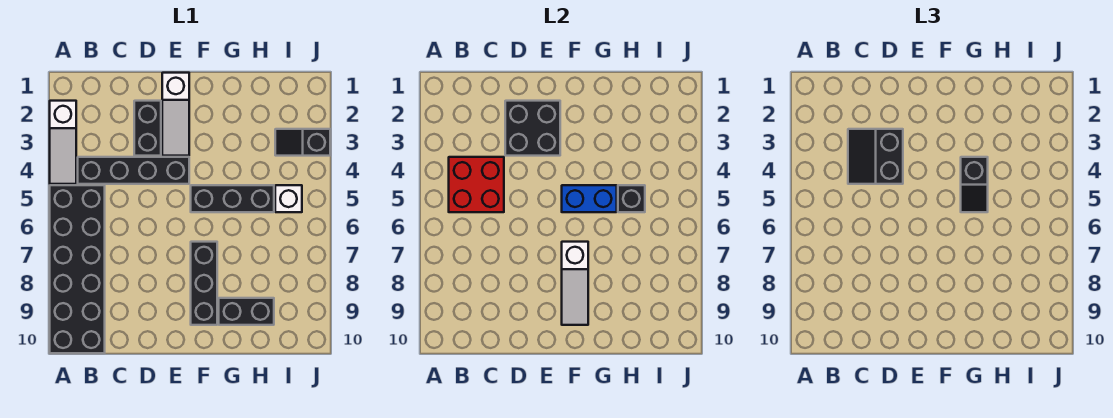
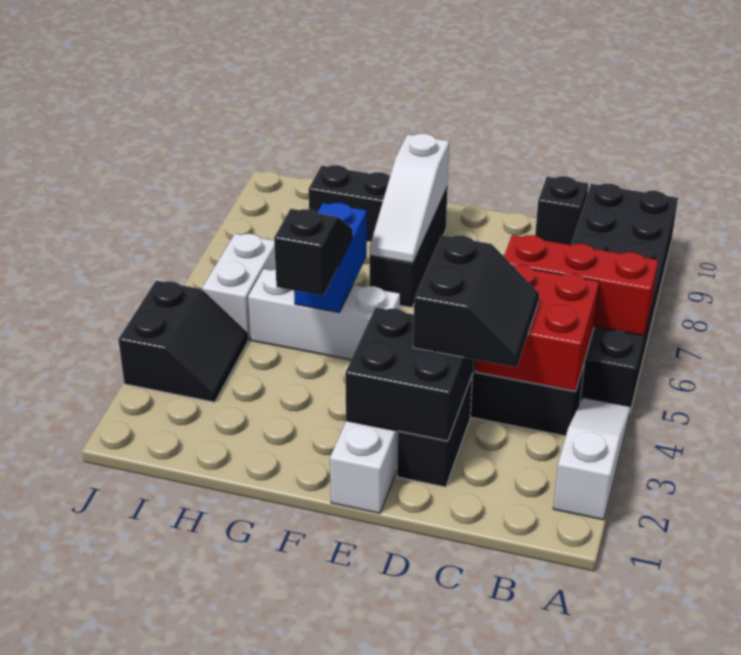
none -> red 1x3 brick [504,235,658,336]
black 1x3 brick [191,185,274,212] -> white 1x3 brick [248,269,400,360]
blue 1x2 brick [562,185,617,212] -> blue 1x2 brick turned to [294,203,367,312]
white 1x3 slope [562,242,588,325] -> white 1x3 slope turned to [370,134,449,263]
black 1x1 brick [618,185,645,212] -> black 1x1 brick moved to [535,176,588,245]
black 1x2 slope [275,129,330,156] -> black 2x2 slope [118,281,248,402]
white 1x1 brick [275,185,302,212] -> white 1x2 brick [202,234,276,340]

